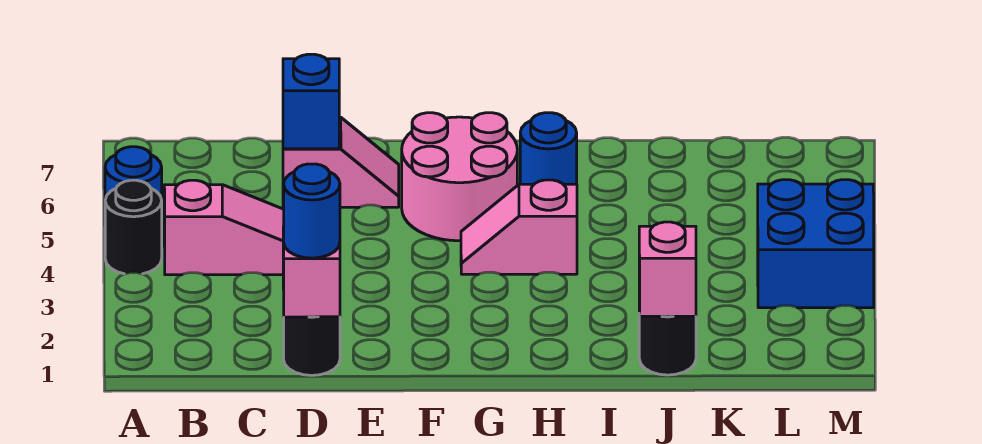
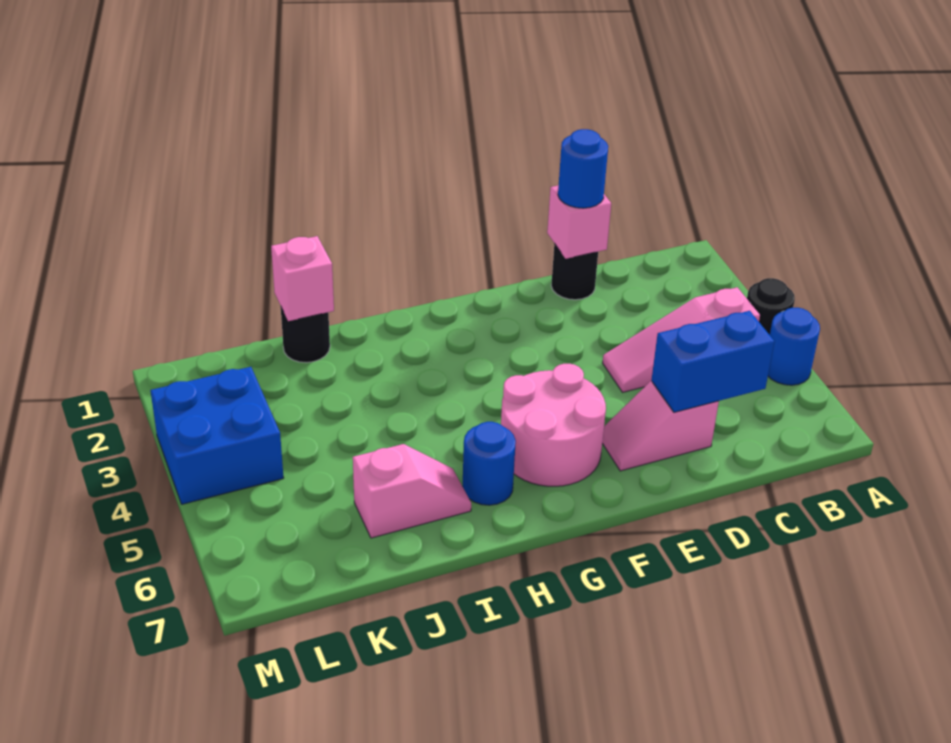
blue 1x1 brick [283,54,339,149] -> blue 1x2 brick [651,311,775,412]
pink 1x2 slope [461,180,577,274] -> pink 1x2 slope moved to [353,444,471,538]

